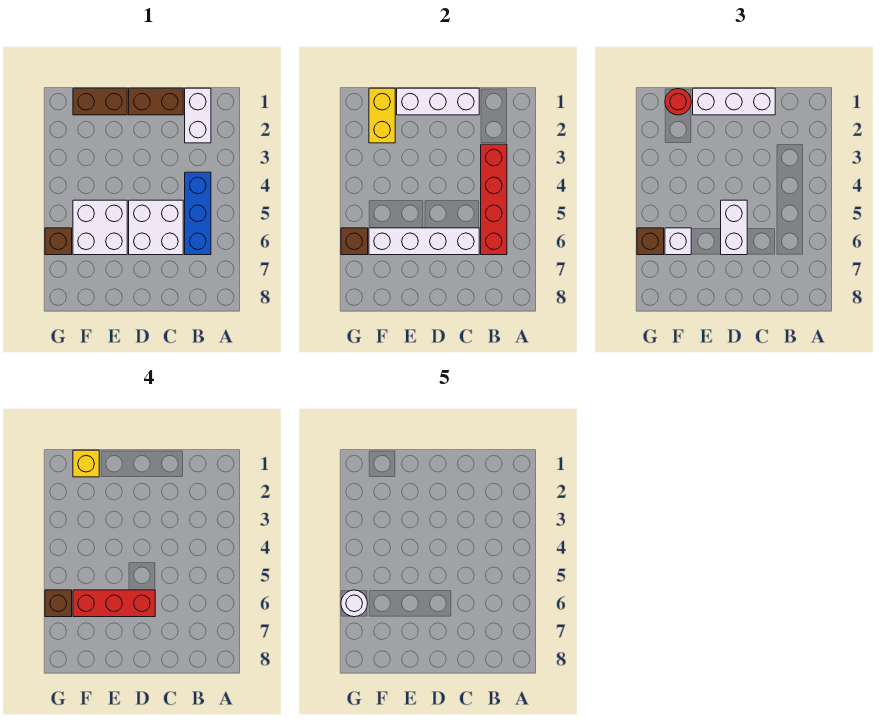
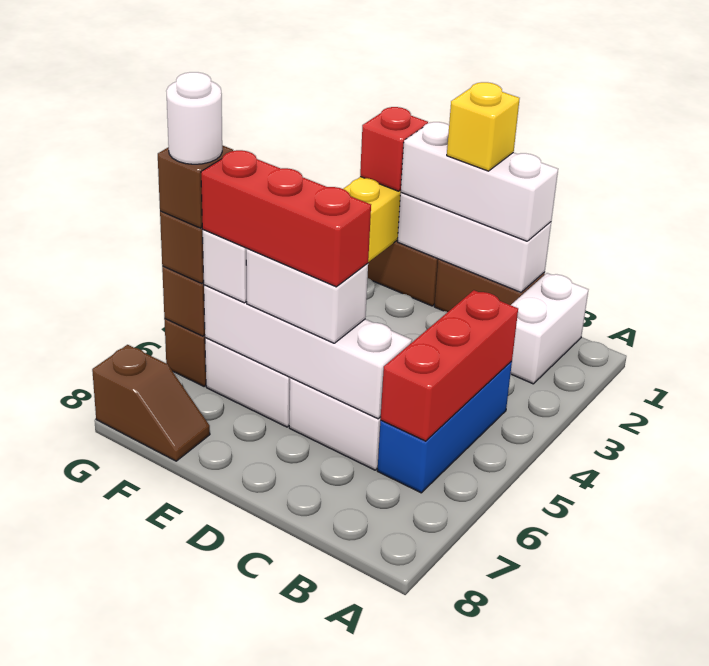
red 1x4 brick [481,144,507,255] -> red 1x3 brick [381,290,518,441]
white 1x2 brick [721,200,747,255] -> white 1x2 brick turned to [246,249,368,343]
red 1x1 round brick [665,89,691,115] -> red 1x1 brick [360,107,428,191]
yellow 1x1 brick [73,450,99,477] -> yellow 1x1 brick moved to [447,82,520,171]
none -> brown 1x2 slope [92,345,210,461]

